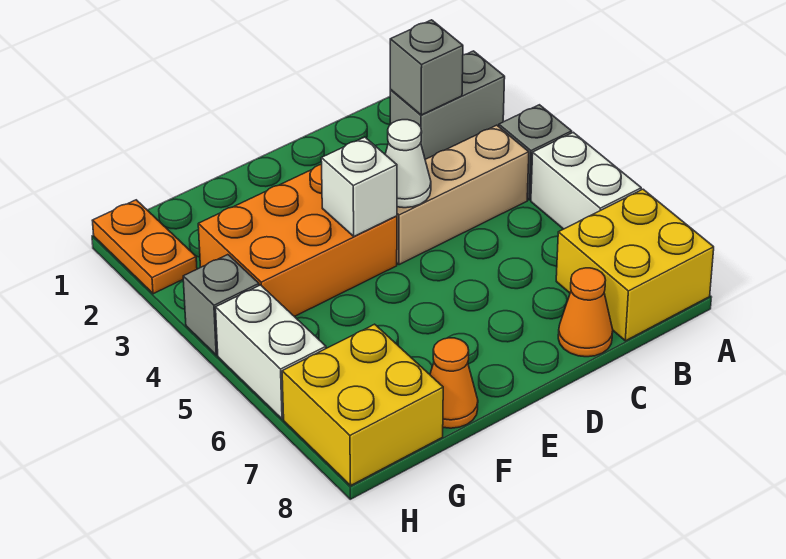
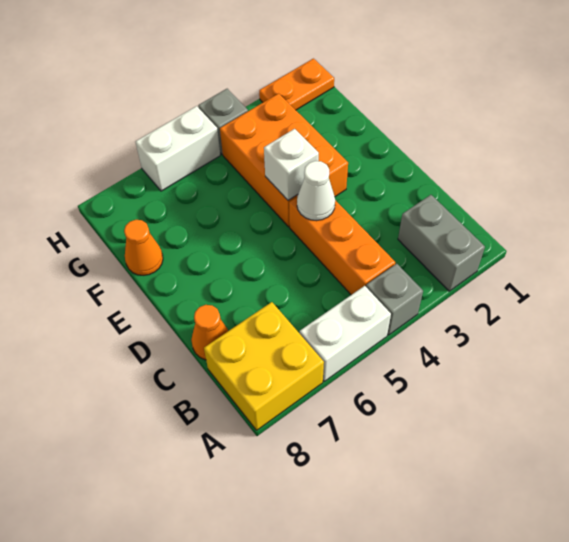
grey 1x1 brick [390,20,463,115] -> none
tan 1x3 brick [397,125,529,265] -> orange 1x3 brick [289,198,395,295]
yellow 2x2 brick [282,324,443,485] -> none

